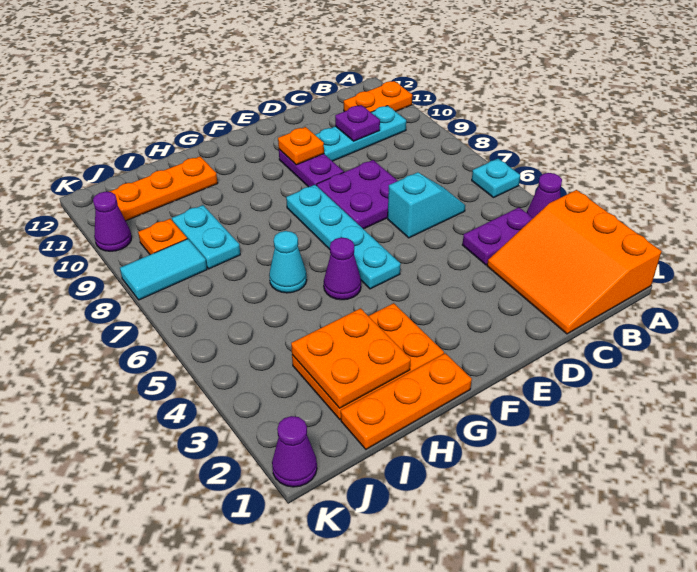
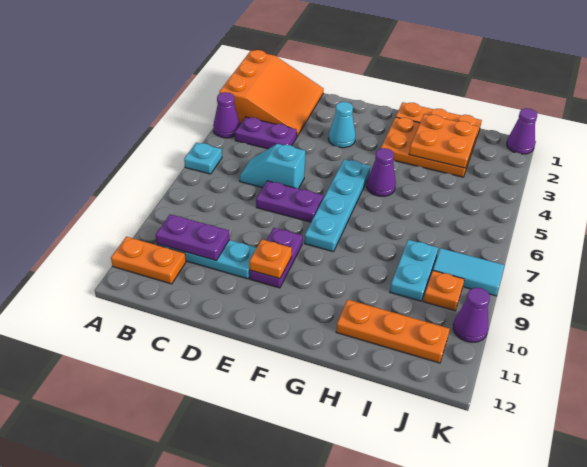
purple 1x1 plate [335,105,380,141] -> purple 1x2 plate [156,214,229,261]
purple 2x2 plate [317,160,398,229] -> purple 1x2 plate [256,181,323,222]
cyan 1x1 cone [269,231,307,293] -> cyan 1x1 cone moved to [328,102,356,148]

